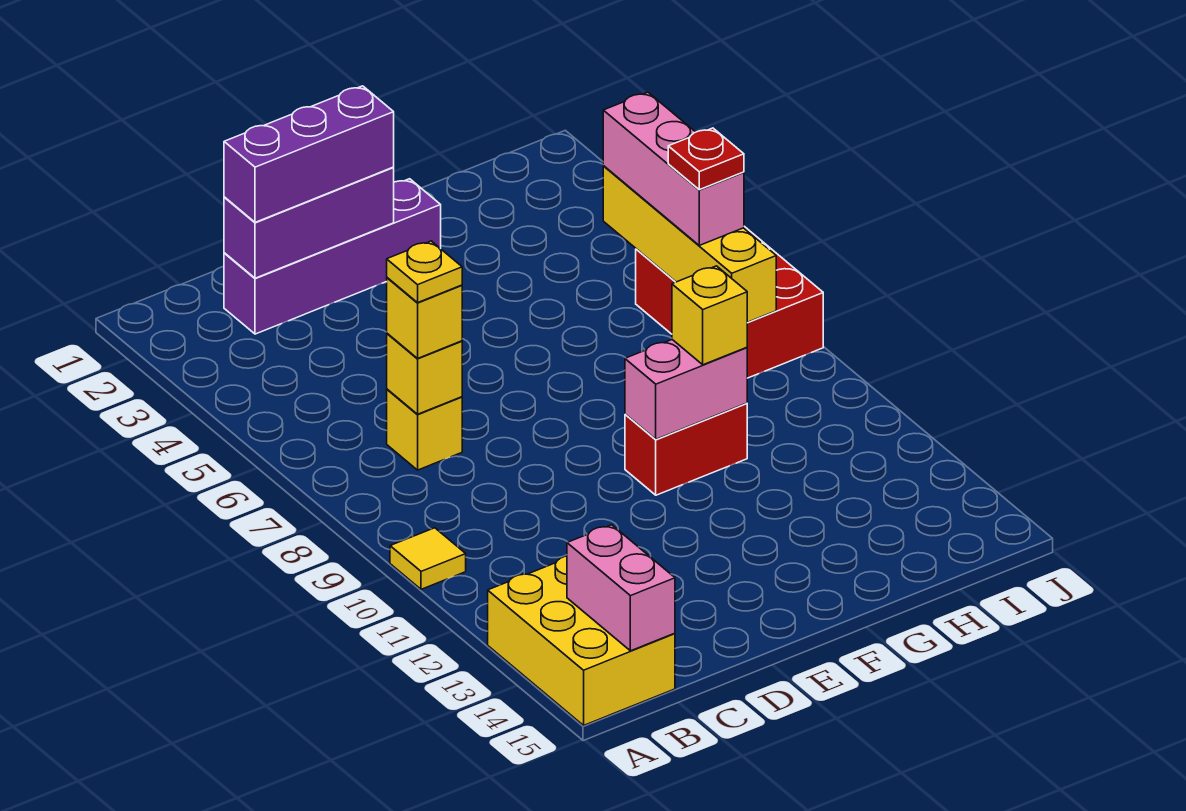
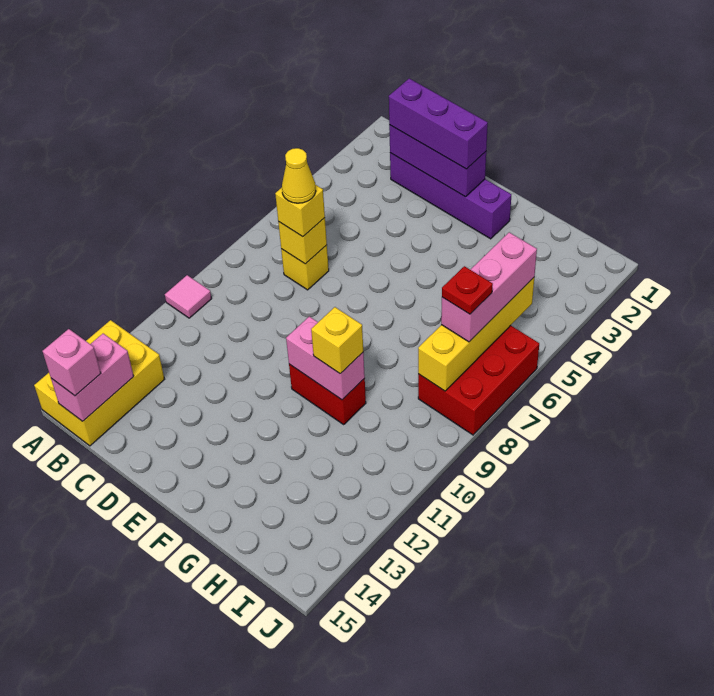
yellow 1x1 tile [390,528,466,589] -> pink 1x1 tile [165,275,212,318]
none -> pink 1x1 brick [43,329,101,396]
yellow 1x1 plate [387,241,462,303] -> yellow 1x1 cone [282,148,316,203]

